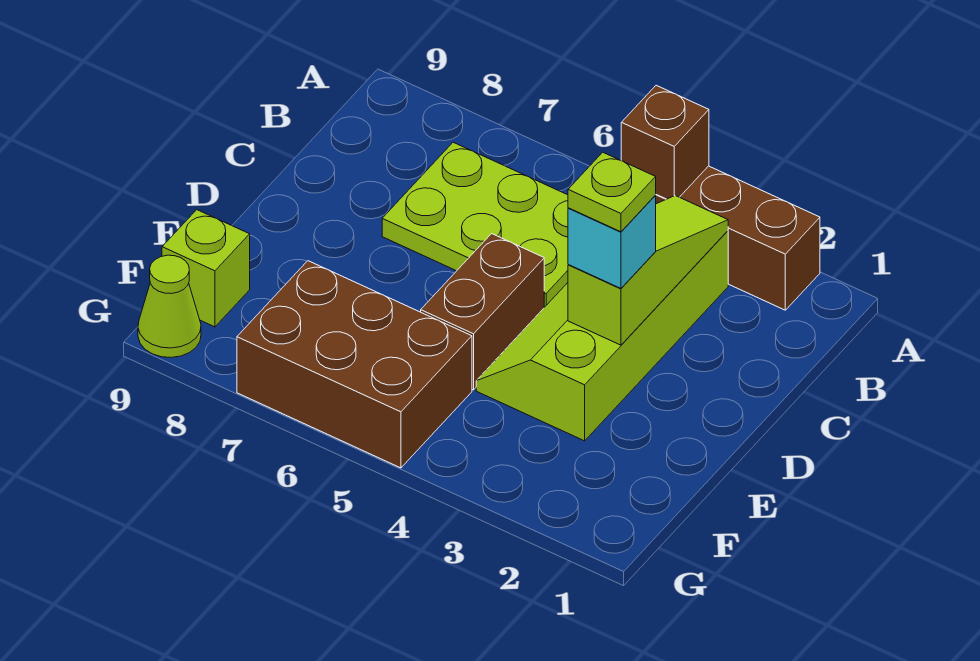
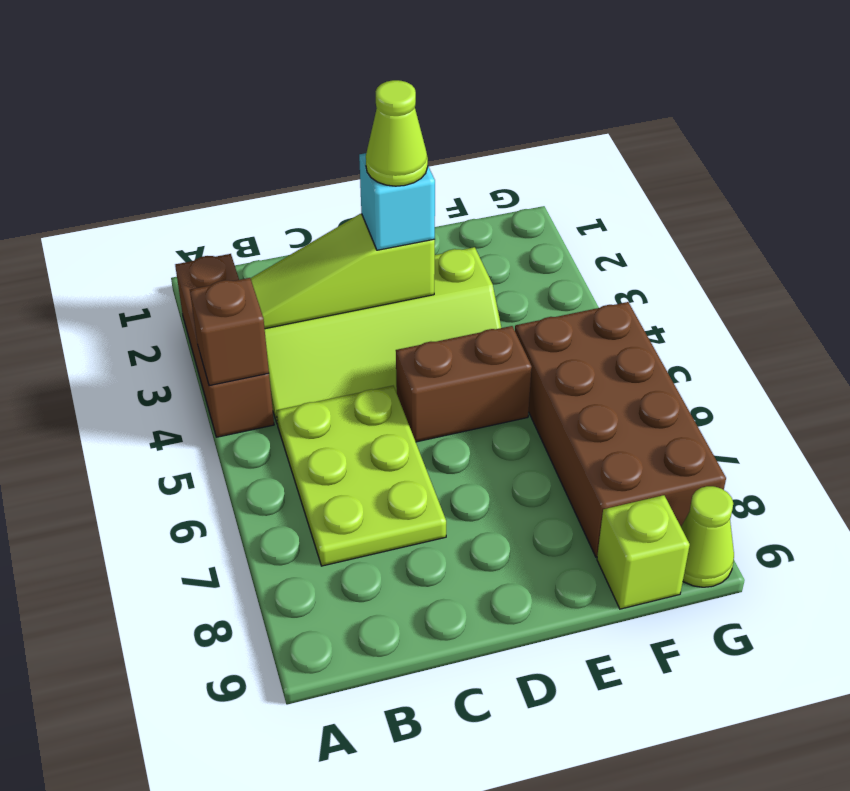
lime 1x1 plate [568,152,656,232] -> lime 1x1 cone [366,80,428,186]
brown 2x3 brick [237,261,472,468] -> brown 2x4 brick [515,302,726,557]

